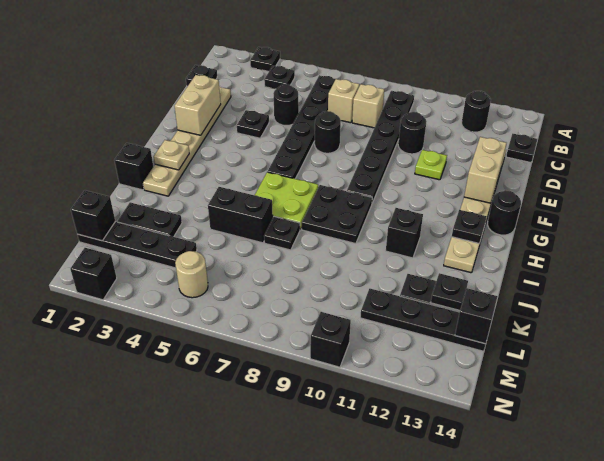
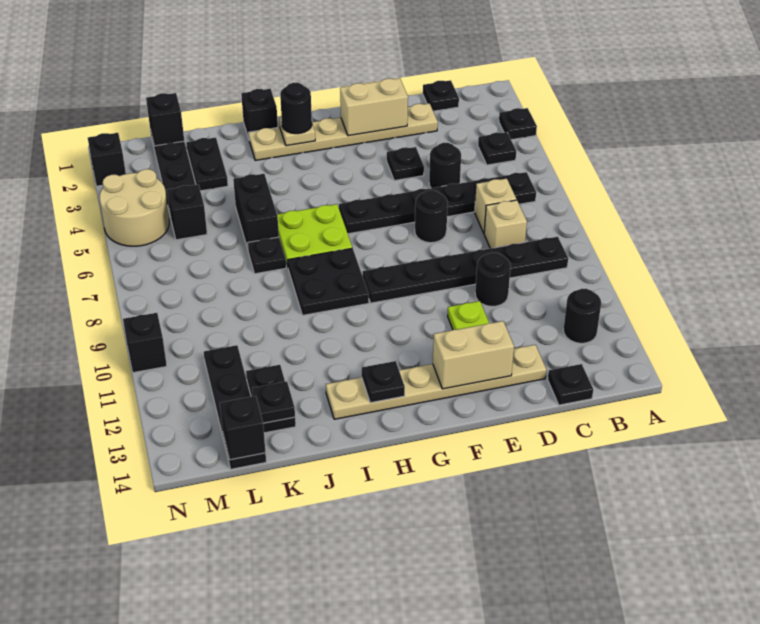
black 1x1 round brick [488,190,521,235] -> black 1x1 round brick moved to [280,83,312,134]
black 1x1 brick [386,208,423,258] -> black 1x1 brick moved to [167,185,207,240]
tan 1x1 round brick [175,251,208,298] -> tan 2x2 round brick [99,169,169,246]

